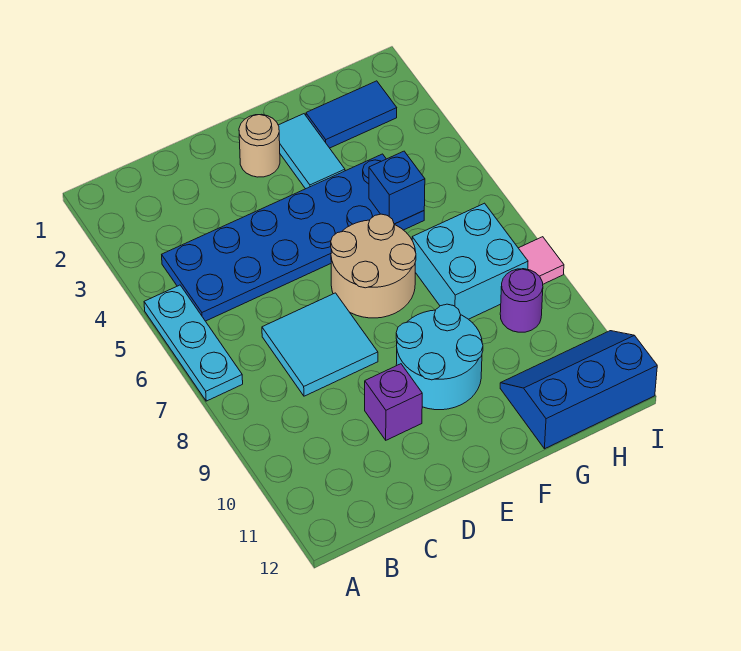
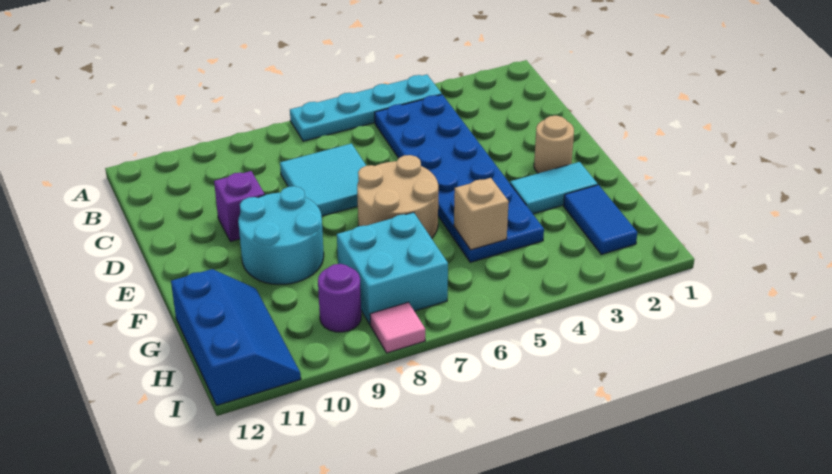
cyan 1x3 plate [144,285,243,401] -> cyan 1x4 plate [290,75,442,141]
blue 1x1 brick [369,151,425,224] -> tan 1x1 brick [454,178,509,250]

